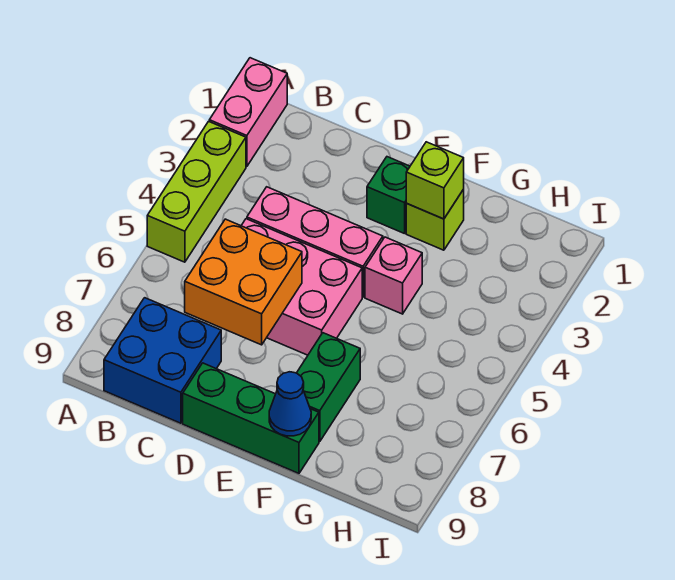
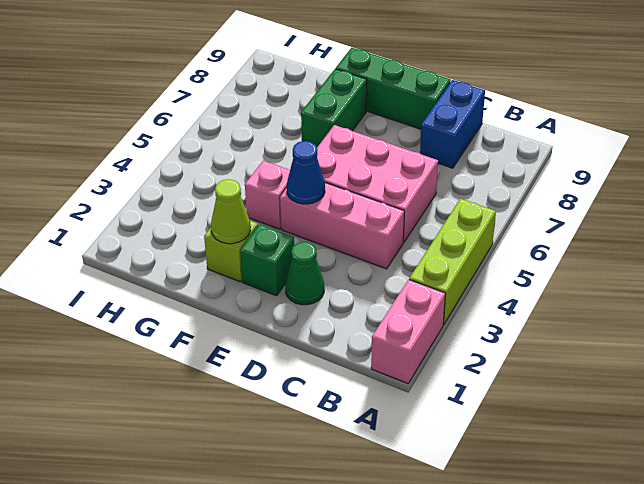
blue 2x2 brick [104,298,221,423] -> blue 1x2 brick [420,80,485,168]
orange 2x2 brick [185,219,302,345] -> none
none -> green 1x1 cone [285,242,324,305]
lime 1x1 brick [406,142,464,219] -> lime 1x1 cone [211,179,251,244]
blue 1x1 cone [269,372,311,436] -> blue 1x1 cone moved to [287,141,325,204]

